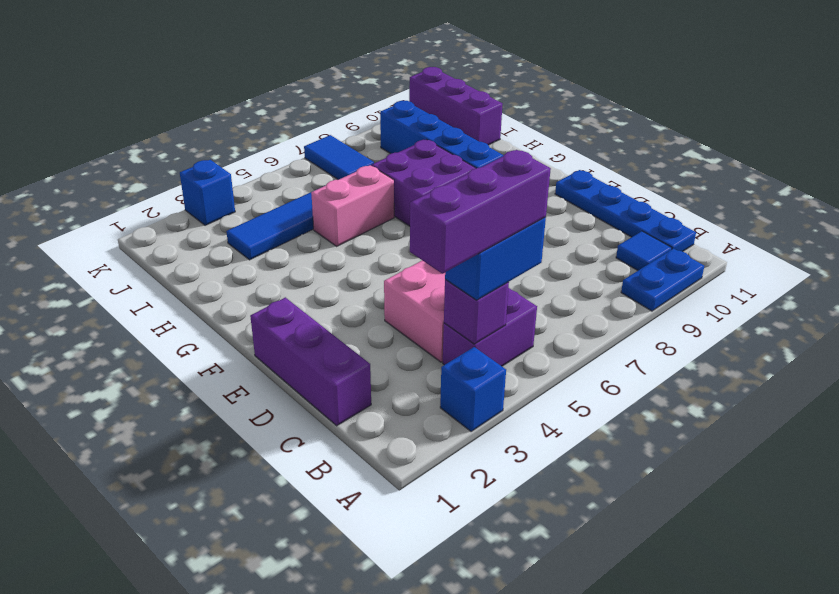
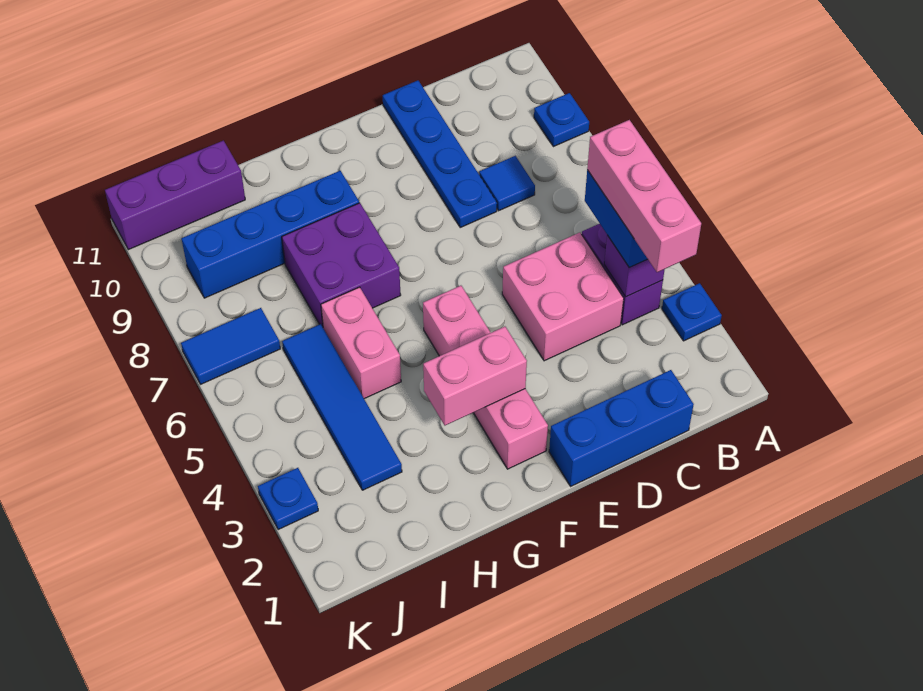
blue 1x1 brick [440,347,506,432] -> blue 1x1 plate [662,283,722,341]
blue 1x2 plate [621,249,704,311] -> blue 1x1 plate [534,93,589,147]
purple 1x3 brick [410,150,551,273] -> pink 1x3 brick [587,120,701,272]
blue 1x1 tile [616,231,672,270] -> blue 1x1 tile moved to [479,156,535,211]
blue 1x4 plate [555,170,696,252] -> blue 1x4 plate turned to [383,80,497,227]
purple 1x3 brick [250,297,371,426] -> blue 1x3 brick [549,370,694,486]
none -> pink 1x4 brick [423,286,548,469]
none -> pink 1x2 brick [423,327,527,425]
blue 1x1 brick [180,160,235,225] -> blue 1x1 plate [258,468,318,530]

